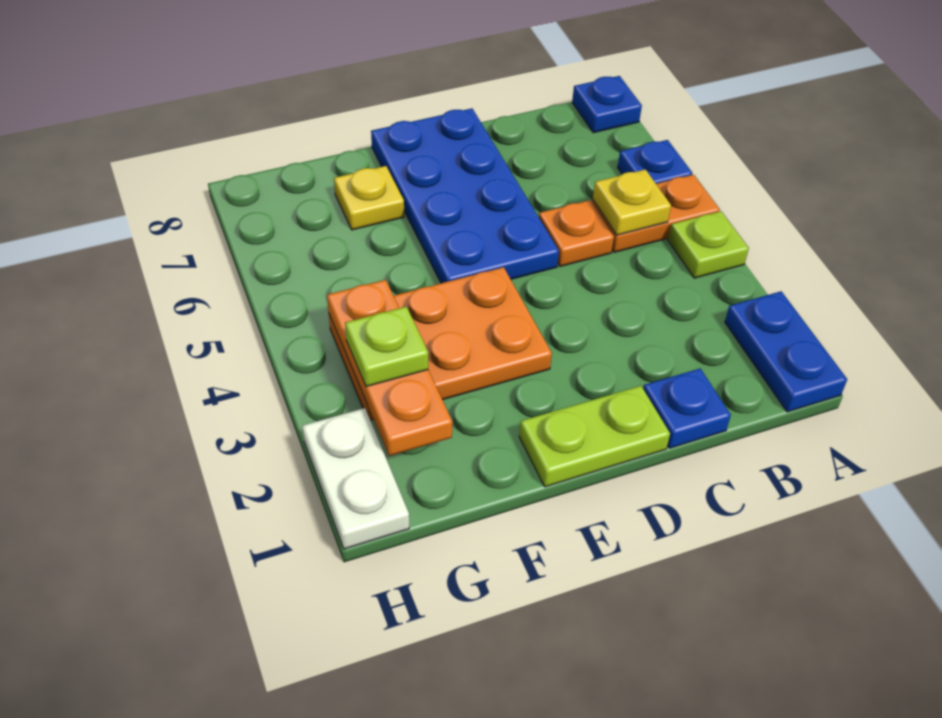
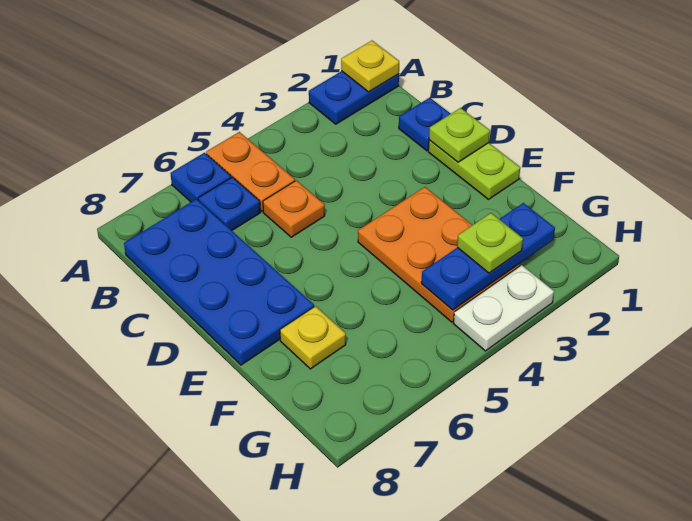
lime 1x1 plate [668,211,749,278] -> lime 1x1 plate moved to [429,108,490,162]
blue 1x1 plate [572,76,642,133] -> blue 1x1 plate moved to [198,177,260,230]
yellow 1x1 plate [593,169,671,235] -> yellow 1x1 plate moved to [341,41,399,92]
blue 2x4 plate [371,108,559,283] -> blue 2x4 plate turned to [124,199,314,365]
orange 1x3 plate [327,280,452,456] -> blue 1x3 plate [421,203,555,310]
white 1x2 plate [302,408,409,549] -> white 1x2 plate moved to [453,265,554,351]

